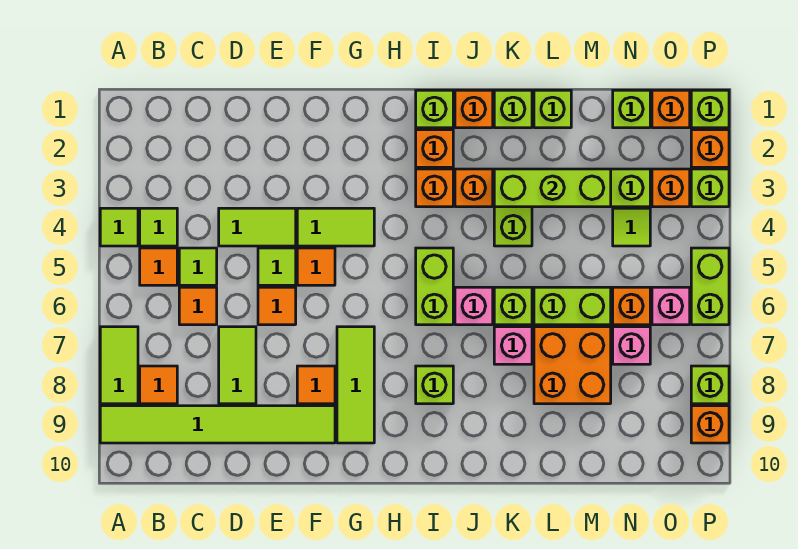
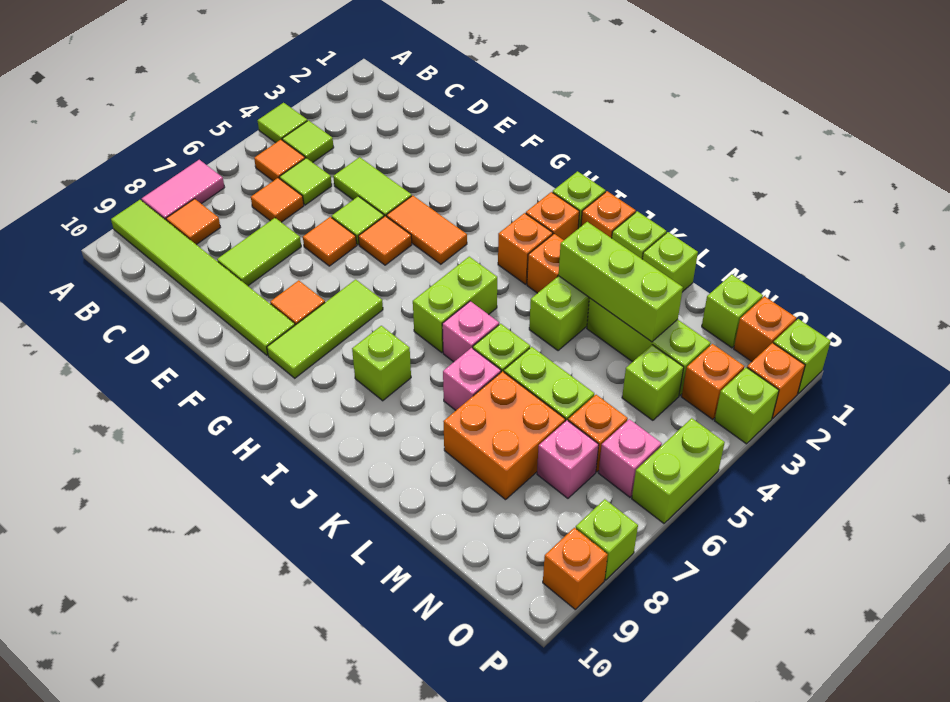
lime 1x2 tile [100,327,138,404] -> pink 1x2 tile [142,160,225,221]
lime 1x2 tile [297,208,374,246] -> orange 1x2 tile [387,196,467,264]
lime 1x1 tile [613,208,650,246] -> lime 1x1 brick [622,345,684,420]

